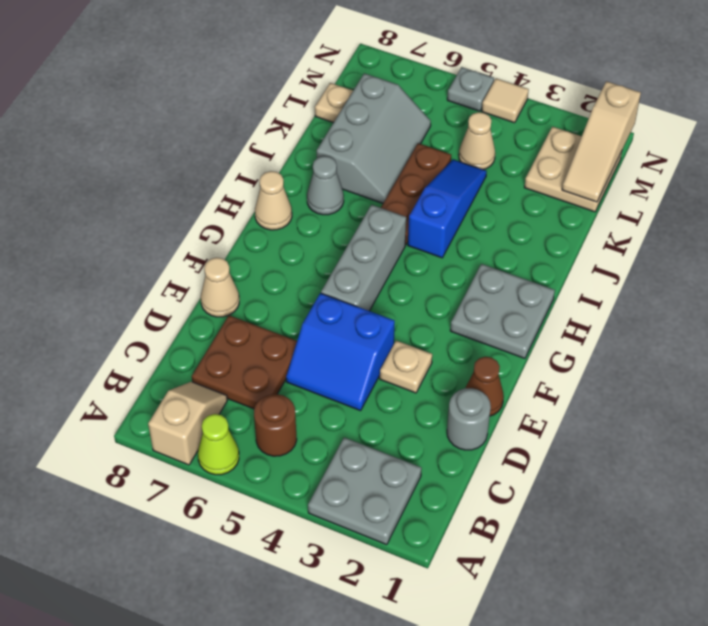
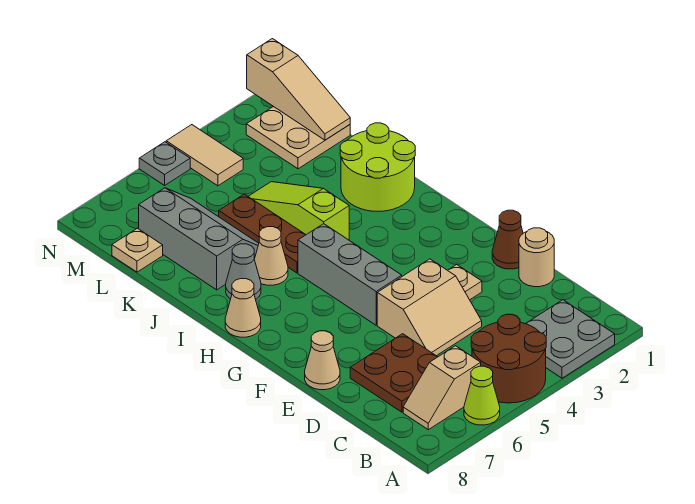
tan 1x2 slope [148,382,227,465] -> tan 1x2 slope turned to [403,346,481,430]
brown 1x1 round brick [254,394,297,456] -> brown 2x2 round brick [471,315,546,403]
grey 1x1 round brick [447,388,491,450] -> tan 1x1 round brick [519,228,554,287]
blue 2x2 slope [286,293,395,411] -> tan 2x2 slope [377,259,482,356]
grey 2x2 plate [450,264,555,358] -> none
none -> lime 2x2 round brick [340,123,415,212]
blue 1x3 slope [408,160,487,258] -> lime 1x3 slope [248,182,349,240]
tan 1x1 cone [459,112,495,170] -> tan 1x1 cone moved to [254,227,288,285]
tan 1x1 tile [482,78,529,123] -> tan 1x2 tile [166,125,243,186]

